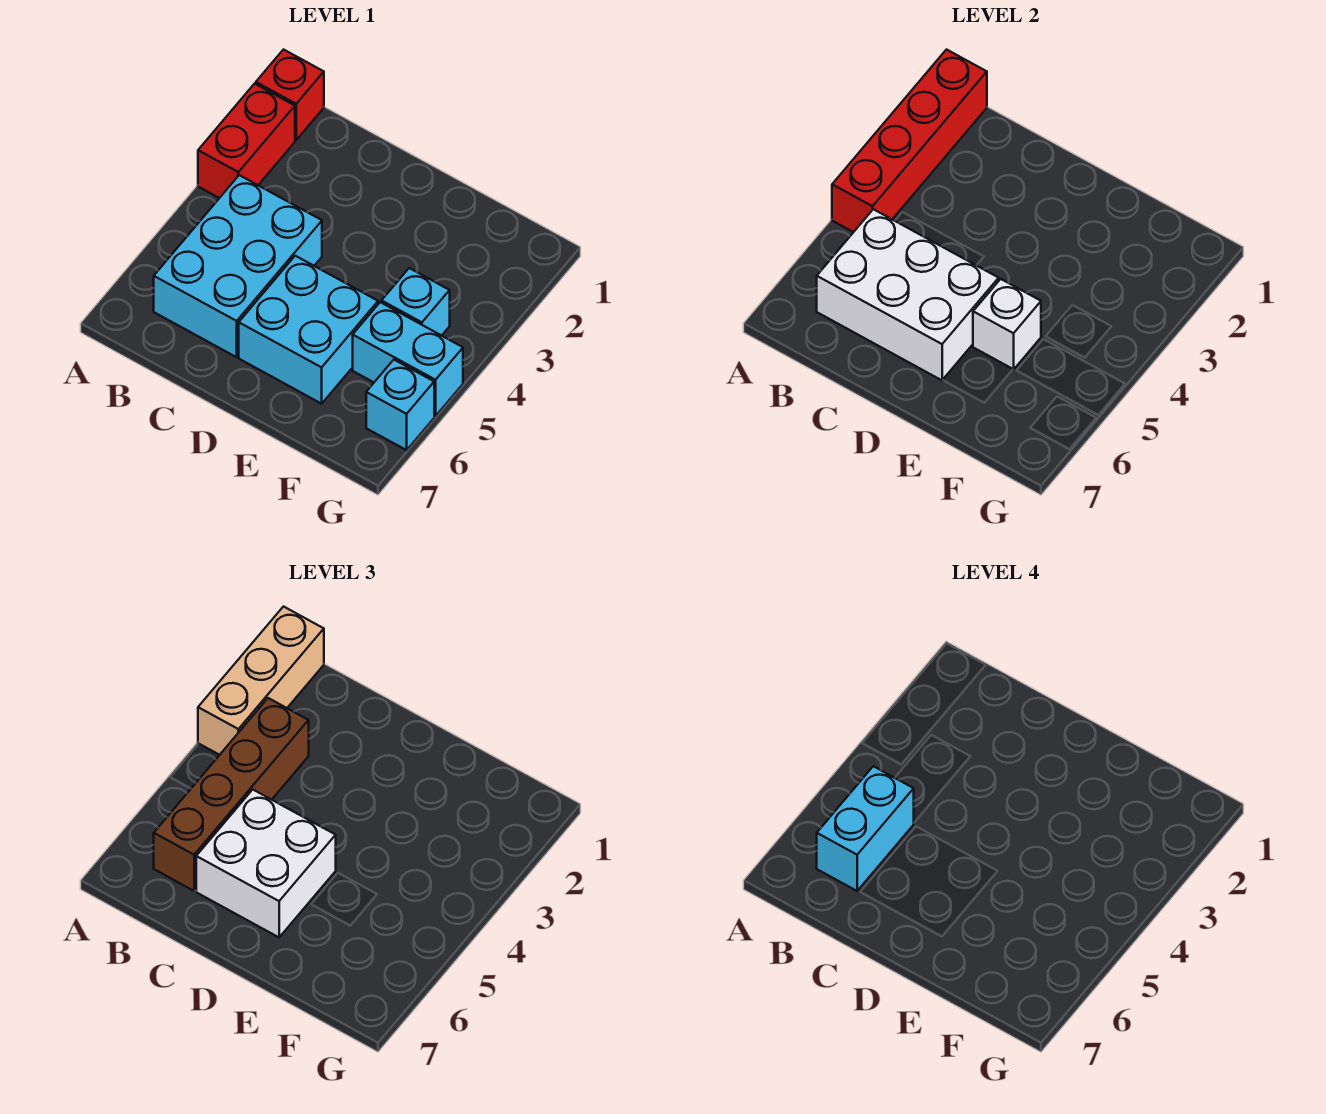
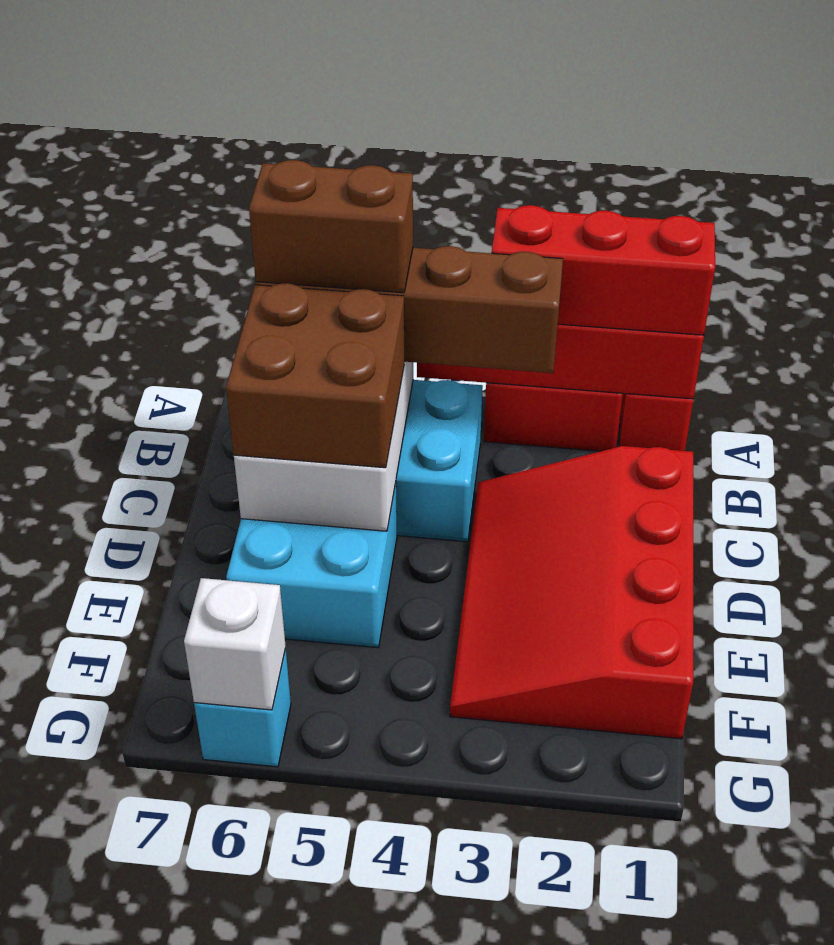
tan 1x3 brick [198,607,324,755] -> red 1x3 brick [492,205,715,335]
cyan 1x2 brick [817,766,914,891] -> brown 1x2 brick [249,160,413,293]
none -> red 3x4 slope [450,446,693,739]
white 2x2 brick [196,790,336,937] -> brown 2x2 brick [226,283,404,468]
white 1x1 brick [973,279,1041,370] -> white 1x1 brick moved to [184,578,286,710]
cyan 1x1 brick [382,268,450,336] -> none
cyan 1x2 brick [353,302,463,416] -> none

